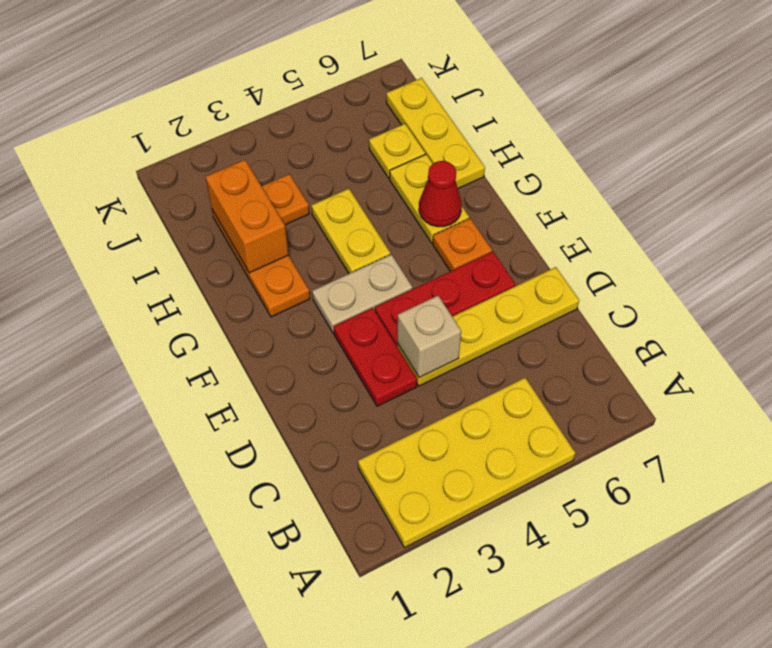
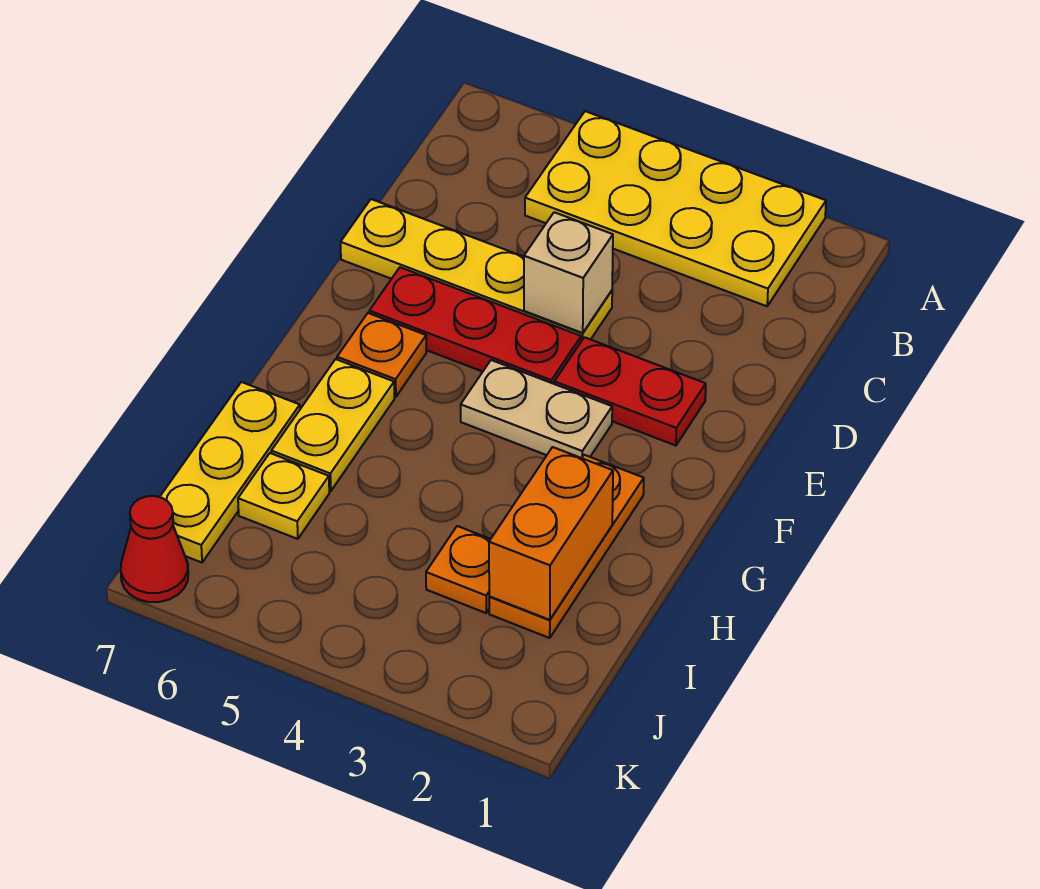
red 1x2 plate [334,308,417,406] -> red 1x2 plate turned to [554,337,706,446]
yellow 1x2 plate [311,189,390,274] -> none
red 1x1 cone [419,161,462,227] -> red 1x1 cone moved to [121,496,188,602]

